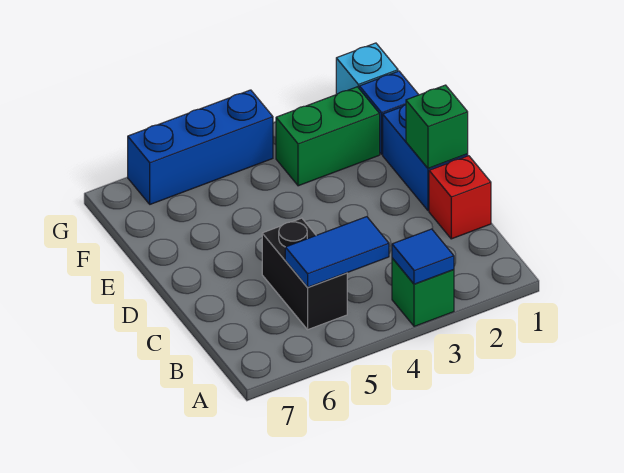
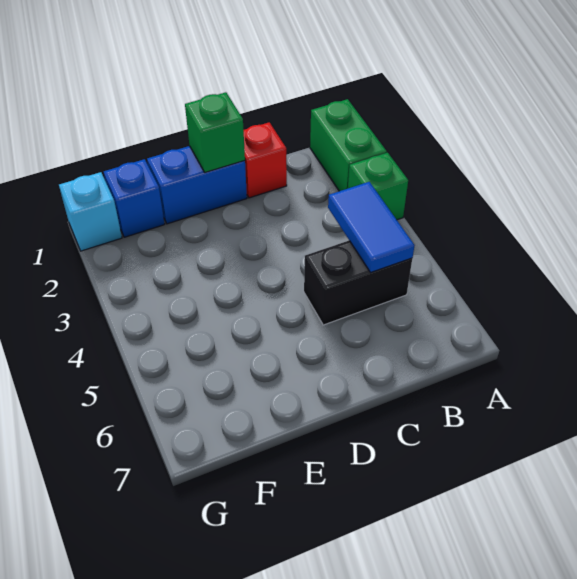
blue 1x1 tile [392,229,454,284] -> none
green 1x2 brick [276,87,380,186] -> green 1x2 brick moved to [310,99,387,191]
blue 1x3 brick [128,90,273,204] -> none

